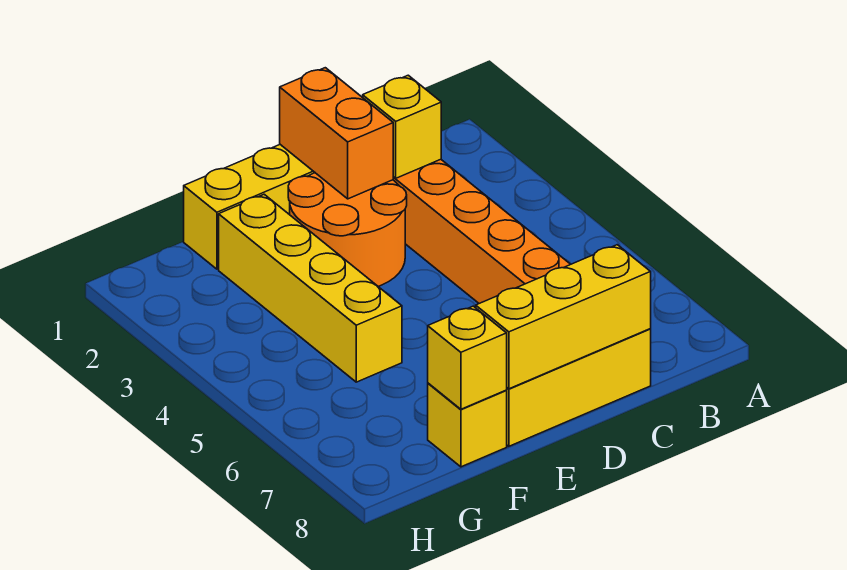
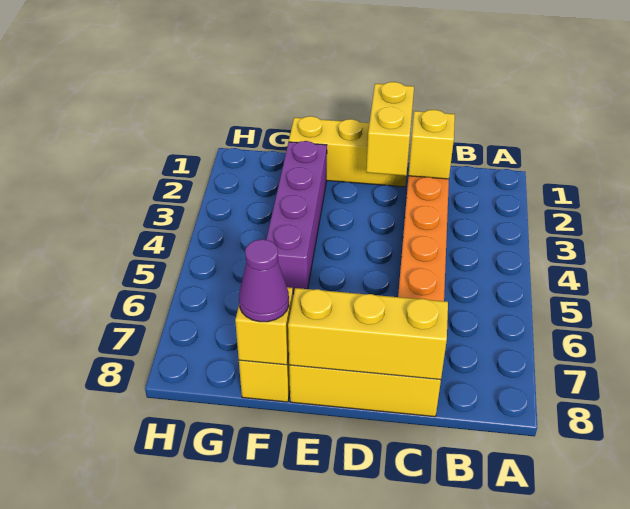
orange 1x2 brick [280,68,393,199] -> yellow 1x2 brick [366,82,414,176]
orange 2x2 round brick [288,173,407,287] -> none
yellow 1x4 brick [219,194,402,382] -> purple 1x4 brick [266,141,327,294]
none -> purple 1x1 cone [239,239,289,322]

